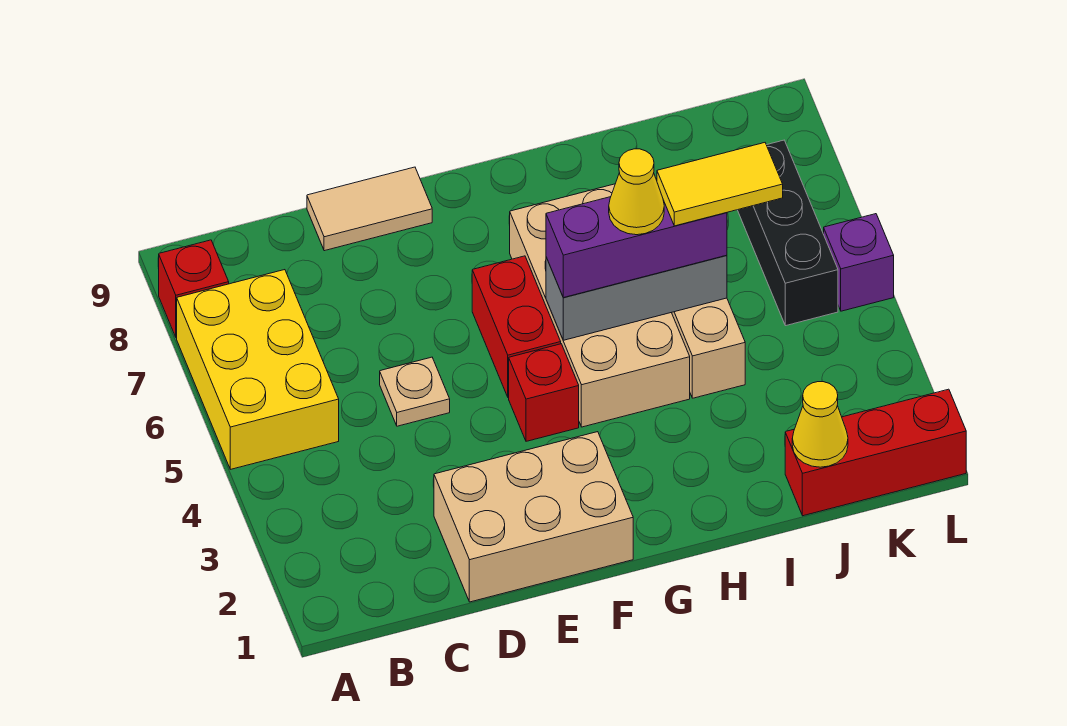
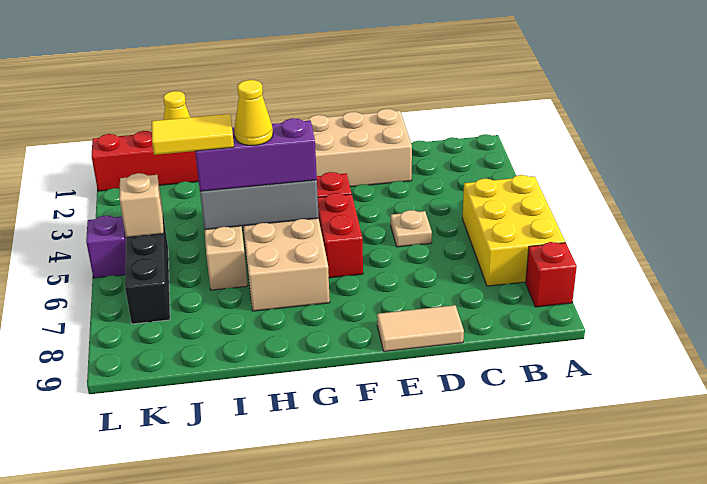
none -> tan 1x1 brick [119,173,163,237]

